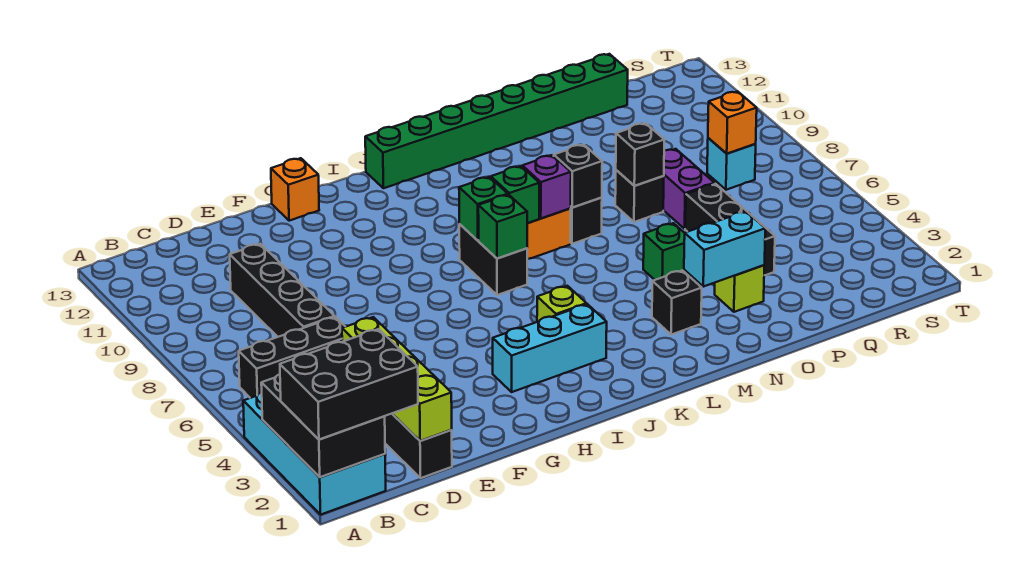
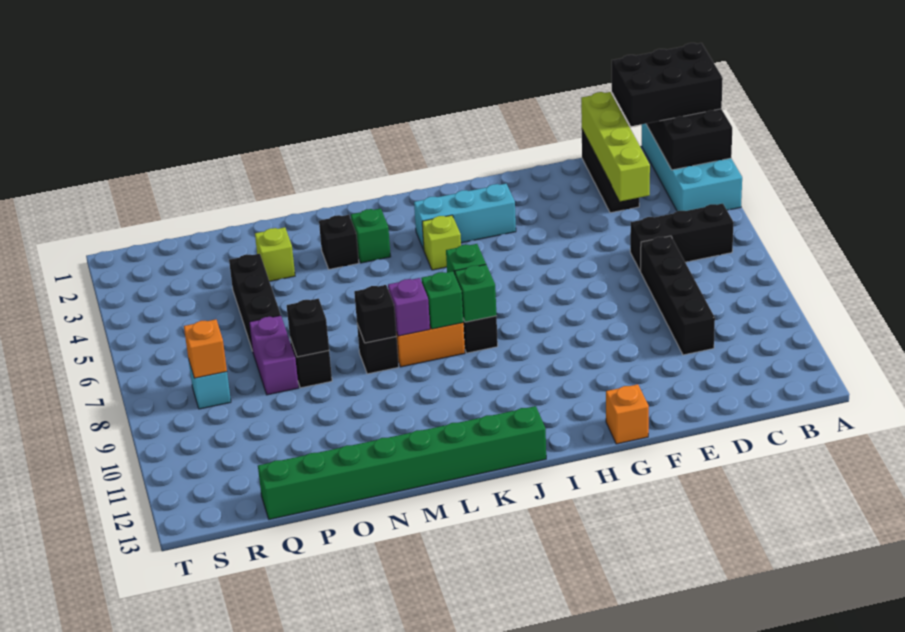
cyan 1x2 brick [684,211,765,287] -> none
green 1x1 brick [643,223,691,280] -> green 1x1 brick moved to [351,208,391,263]

